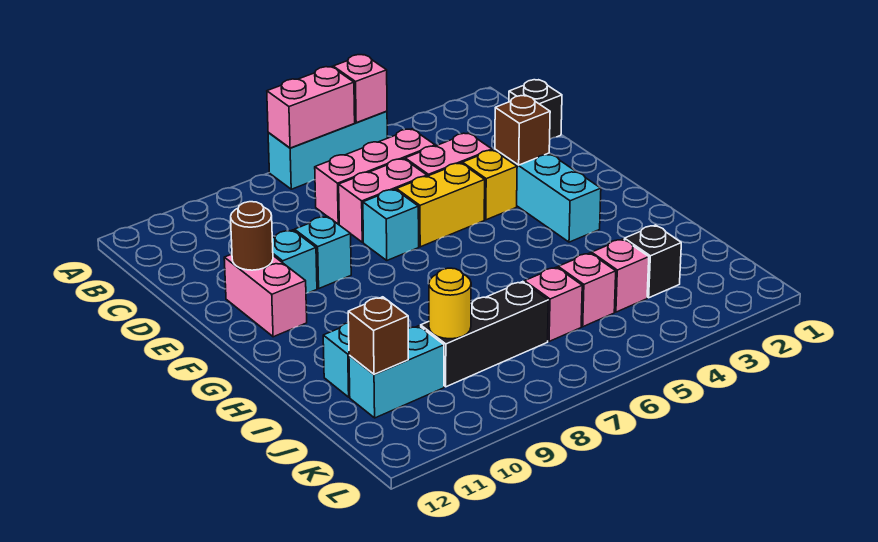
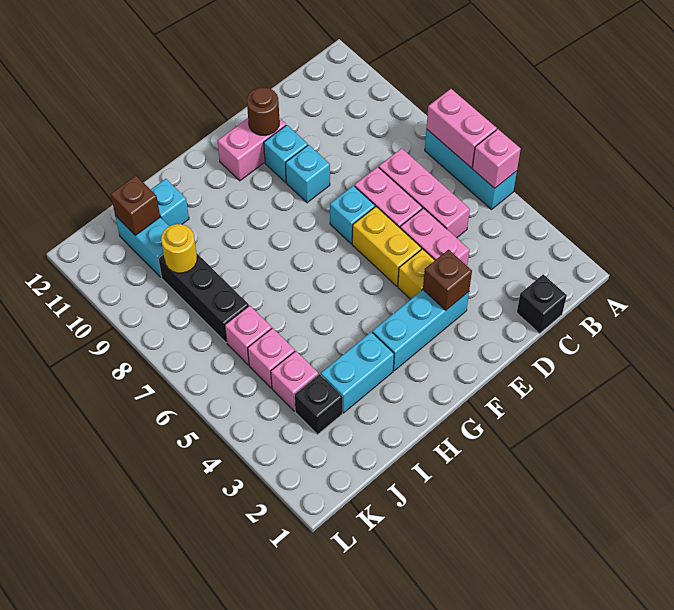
none -> cyan 1x2 brick [321,332,394,413]

